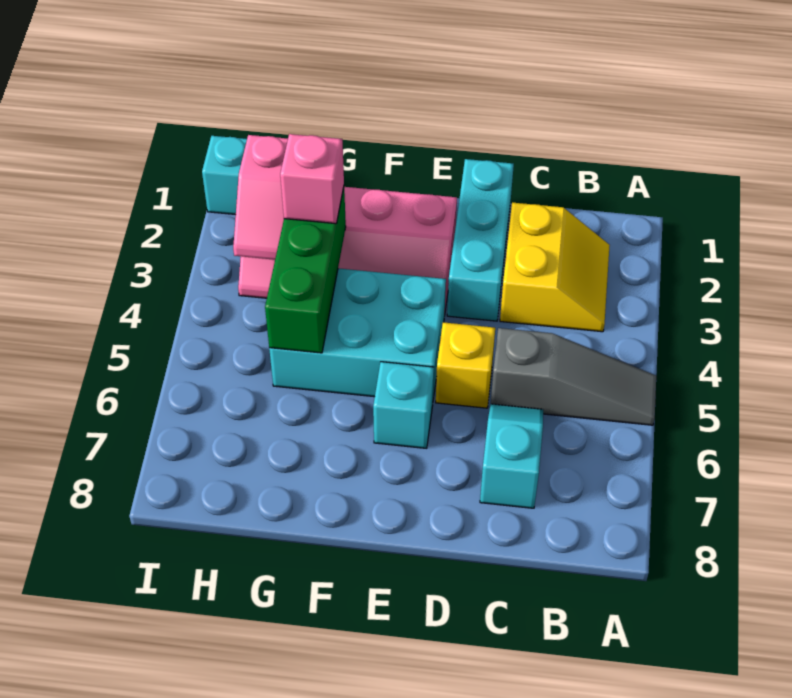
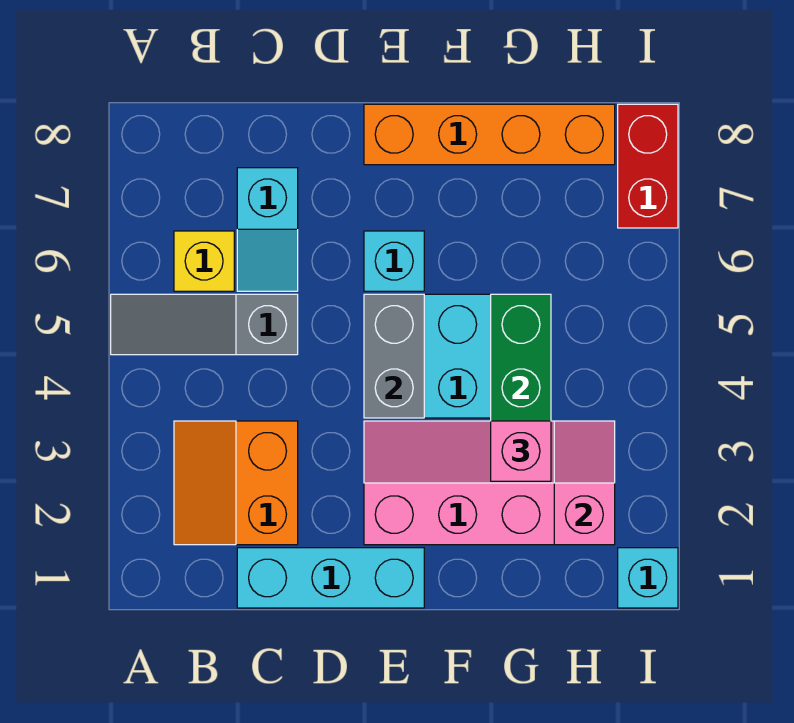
yellow 2x2 slope [500,203,610,332] -> orange 2x2 slope [174,421,298,545]
cyan 1x3 brick [447,159,514,321] -> cyan 1x3 brick turned to [237,548,424,608]
yellow 1x1 brick [436,322,495,408] -> yellow 1x1 brick moved to [174,231,234,291]
none -> grey 1x2 brick [364,294,424,418]
none -> orange 1x4 brick [364,104,615,165]
none -> red 1x2 brick [618,104,678,228]

